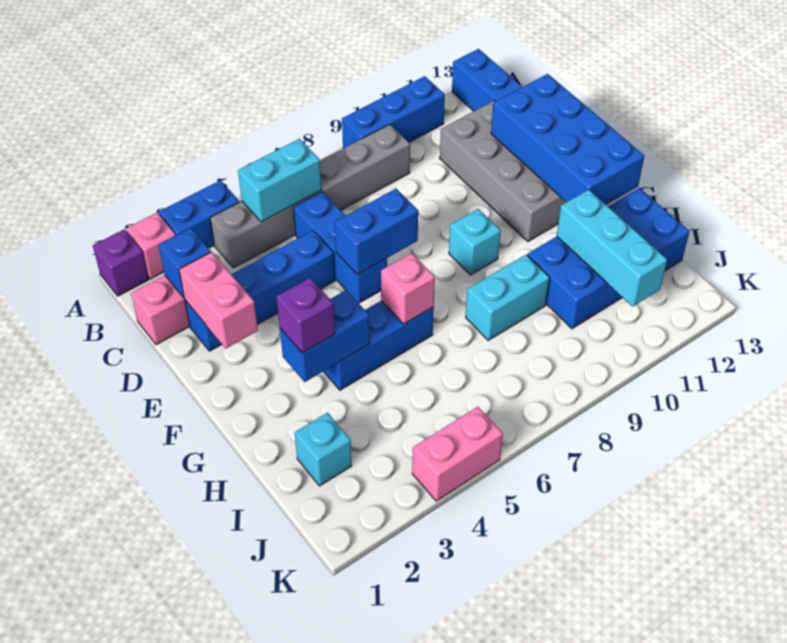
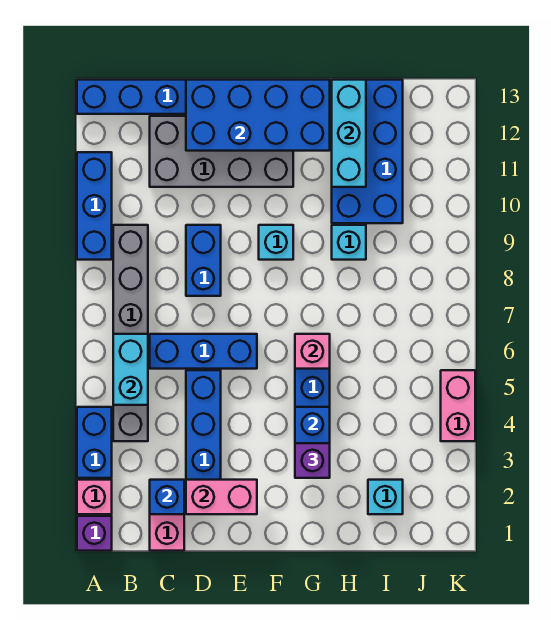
blue 1x2 brick [335,189,418,275] -> blue 1x2 brick moved to [186,225,221,296]
cyan 1x2 brick [465,255,550,340] -> cyan 1x1 brick [332,225,366,260]
cyan 1x3 brick [557,190,667,306] -> cyan 1x3 brick turned to [332,80,366,187]

